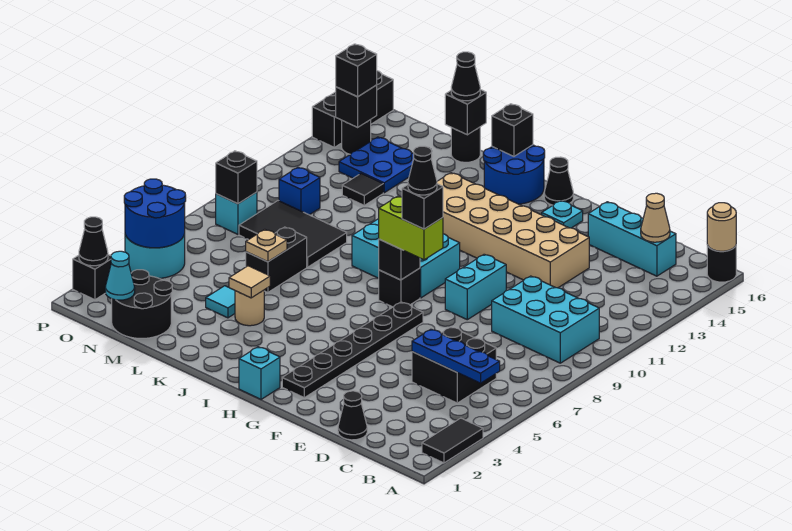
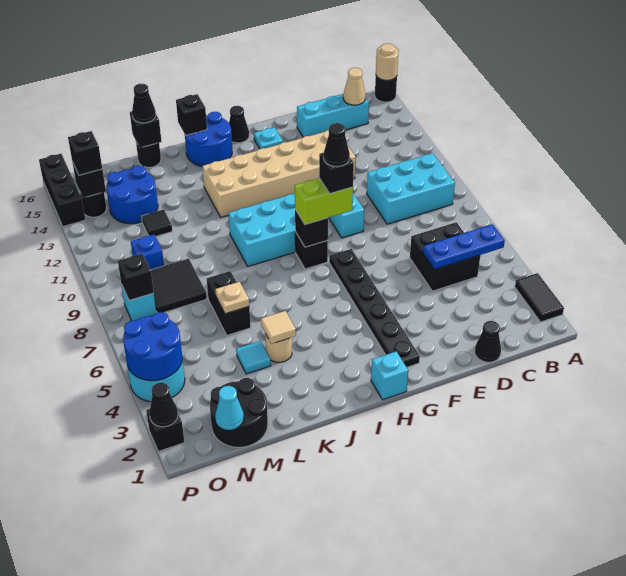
black 2x3 tile [239,201,347,267] -> black 2x2 tile [151,259,207,313]
blue 2x2 plate [339,137,414,193] -> blue 2x2 round brick [106,165,158,224]

